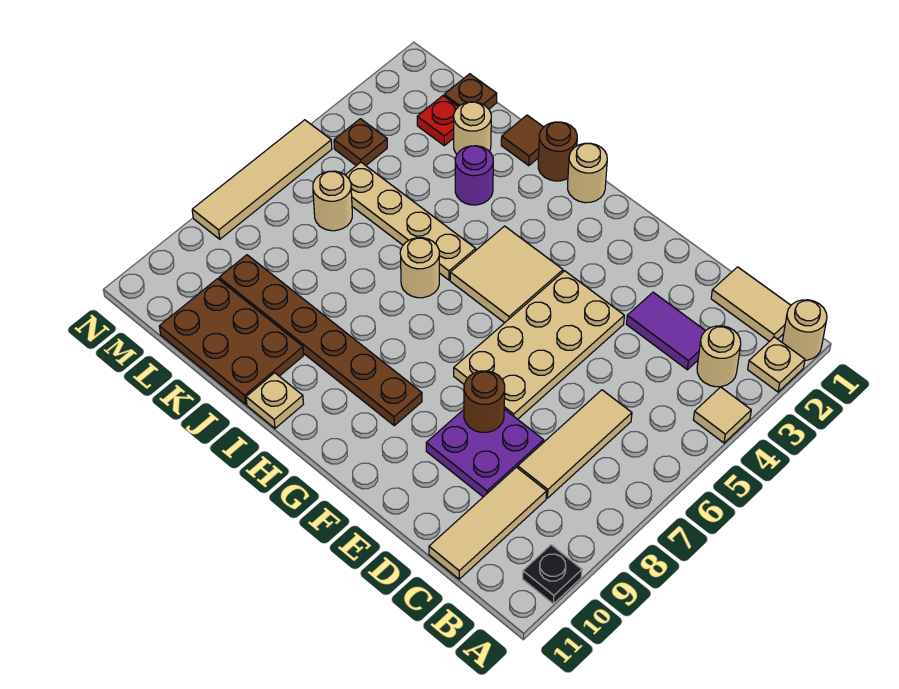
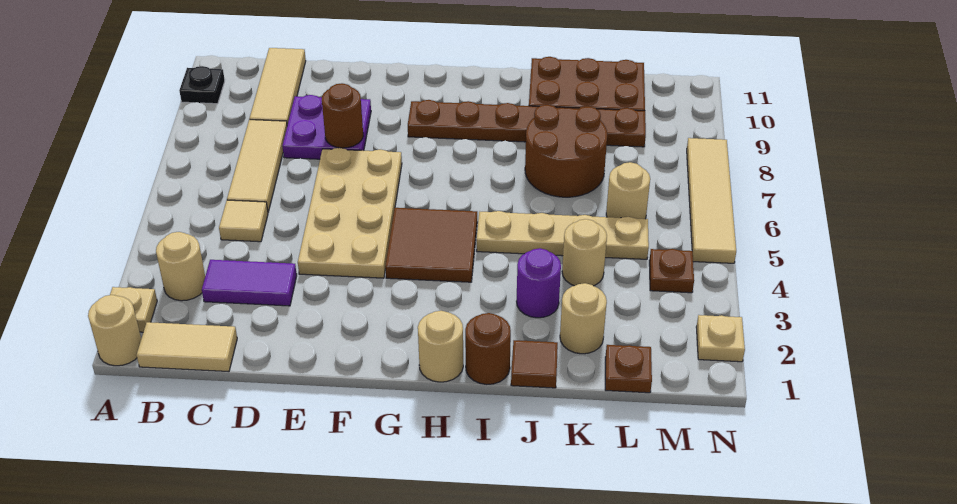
tan 1x1 tile [694,387,751,443] -> tan 1x1 tile moved to [219,200,268,242]
tan 2x2 tile [450,226,563,323] -> brown 2x2 tile [385,208,477,282]
tan 1x1 round brick [400,238,439,298] -> tan 1x1 round brick moved to [562,219,607,286]
tan 1x1 plate [246,373,303,428] -> tan 1x1 plate moved to [696,315,745,362]
none -> brown 2x2 round brick [525,105,607,197]
red 1x1 plate [417,96,458,146] -> none

